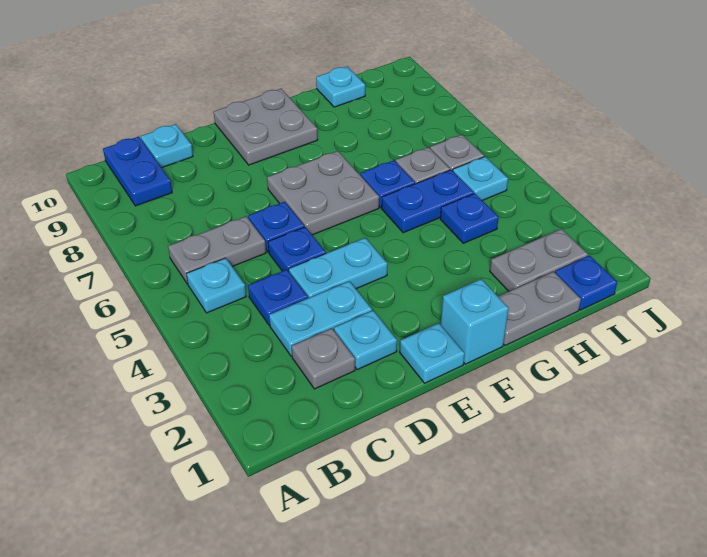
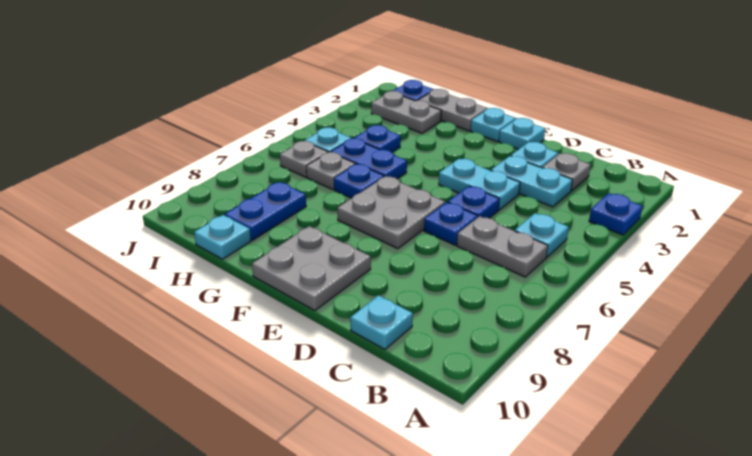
blue 1x2 plate [103,137,172,206] -> blue 1x2 plate moved to [225,182,306,240]
blue 1x1 plate [248,270,308,325] -> blue 1x1 plate moved to [589,193,643,235]
cyan 1x1 brick [441,279,509,364] -> cyan 1x1 plate [470,108,516,141]

